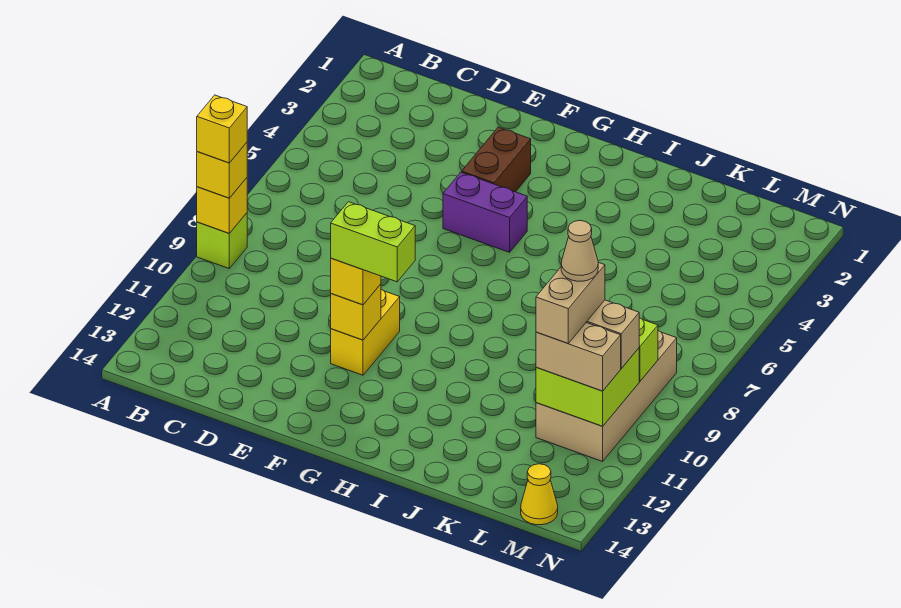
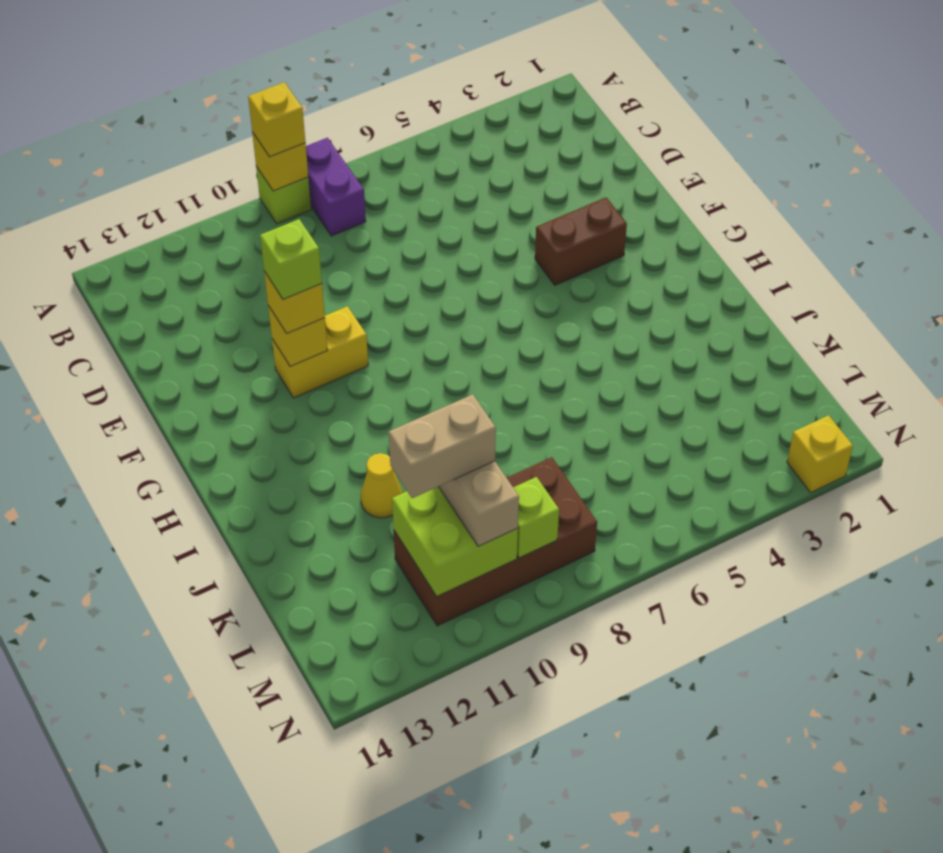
yellow 1x1 brick [197,95,247,163] -> yellow 1x1 brick moved to [787,415,853,492]
purple 1x2 brick [443,172,527,252] -> purple 1x2 brick moved to [306,138,366,236]
lime 1x2 brick [331,202,415,282] -> lime 1x1 brick [260,219,322,300]
tan 2x4 brick [536,330,677,461] -> brown 2x4 brick [394,457,597,626]
tan 1x1 cone [561,220,598,281] -> none
tan 1x2 brick [536,323,621,391] -> none
yellow 1x1 cone [521,464,558,525] -> yellow 1x1 cone moved to [361,453,403,518]

